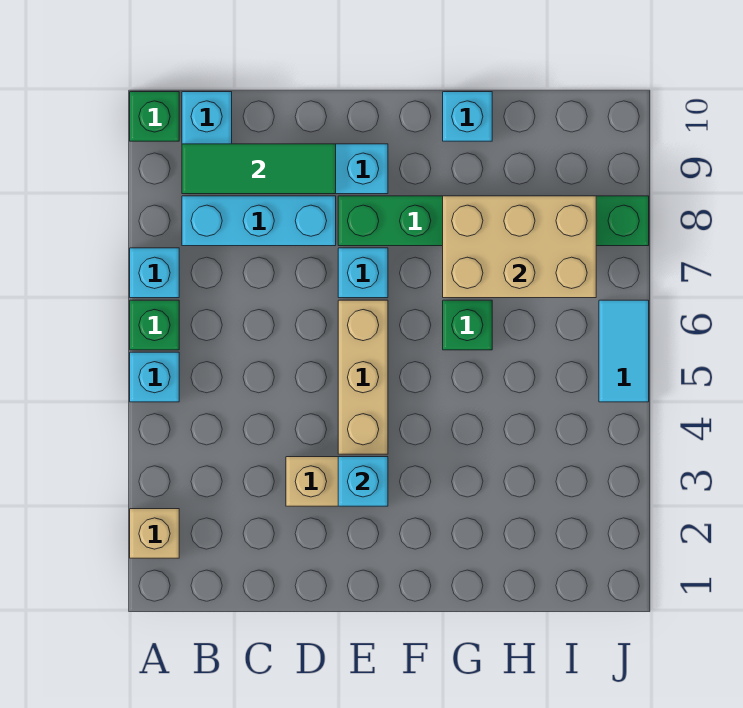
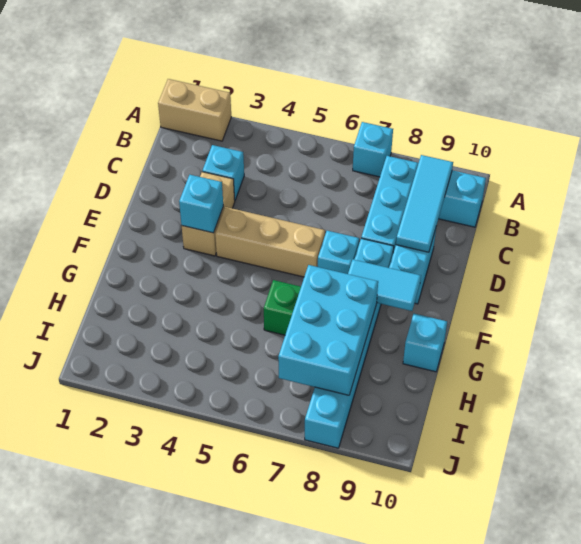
tan 1x1 brick [130,509,179,558] -> tan 1x2 brick [158,79,231,141]
cyan 1x1 brick [130,352,179,402] -> cyan 1x1 brick moved to [202,145,244,200]
green 1x1 brick [130,300,179,350] -> none
green 1x1 brick [130,92,179,141] -> none
green 1x3 tile [182,144,336,194] -> cyan 1x3 tile [396,155,453,252]
green 1x6 brick [338,196,649,246] -> cyan 1x6 brick [305,238,394,448]
tan 2x3 brick [443,196,596,298] -> cyan 2x3 brick [278,265,378,395]
cyan 1x2 tile [599,300,649,402] -> cyan 1x2 tile moved to [348,259,421,311]

